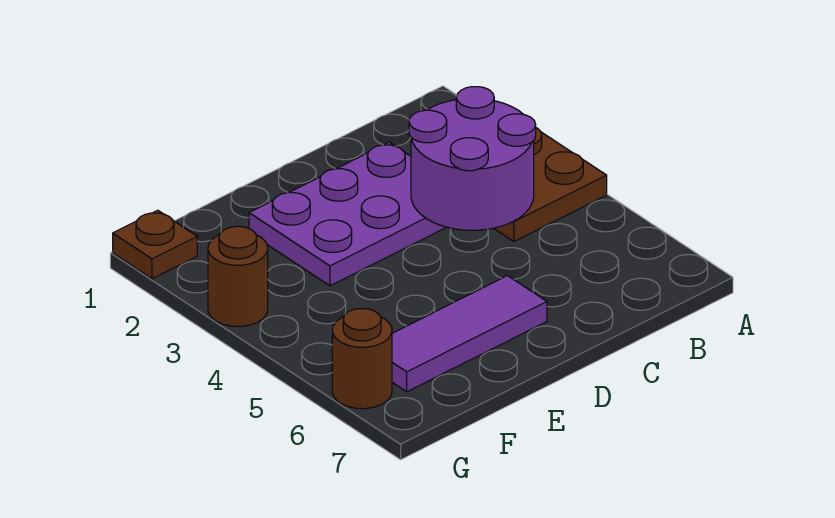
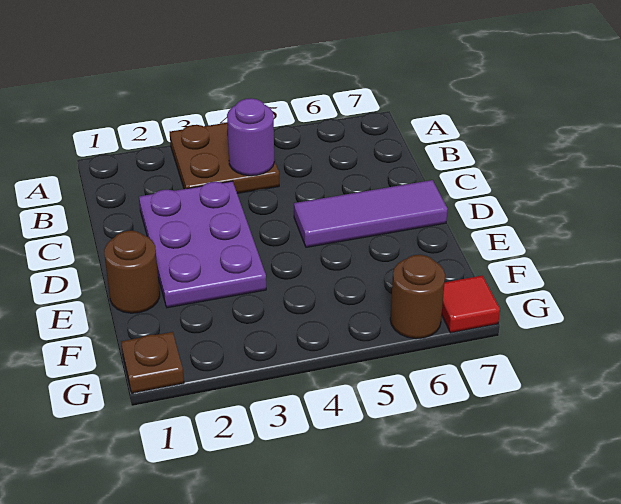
purple 2x2 round brick [409,87,536,230] -> purple 1x1 round brick [227,98,274,176]
purple 1x3 tile [392,276,547,392] -> purple 1x3 tile turned to [294,180,448,247]
brown 1x1 round brick [208,226,268,327] -> brown 1x1 round brick moved to [104,231,160,313]
none -> red 1x1 tile [442,276,500,333]

